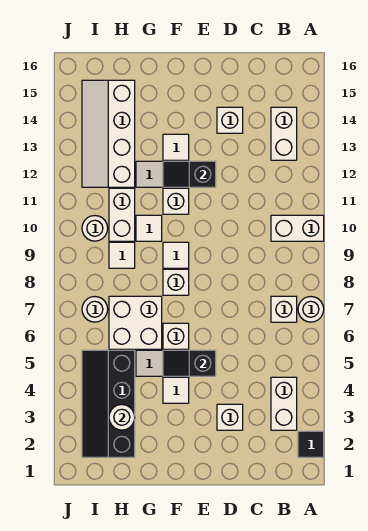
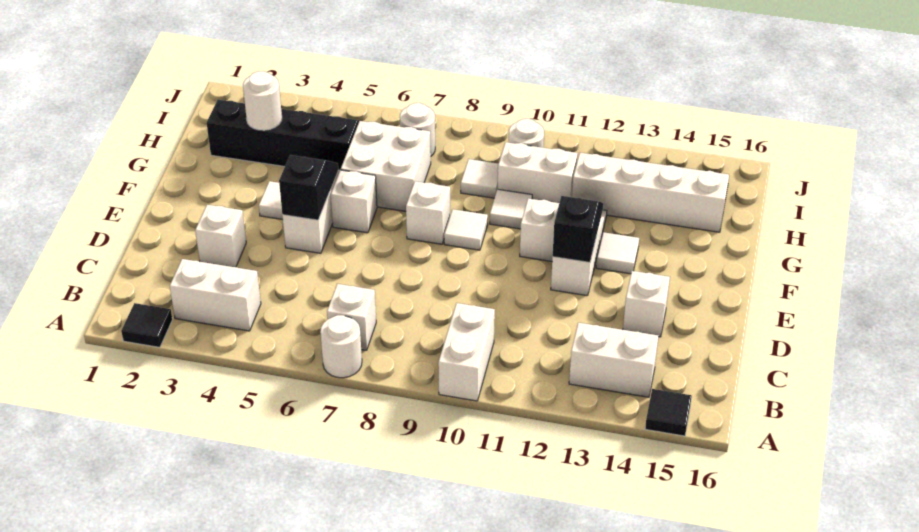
none -> black 1x1 tile [645,389,692,436]

